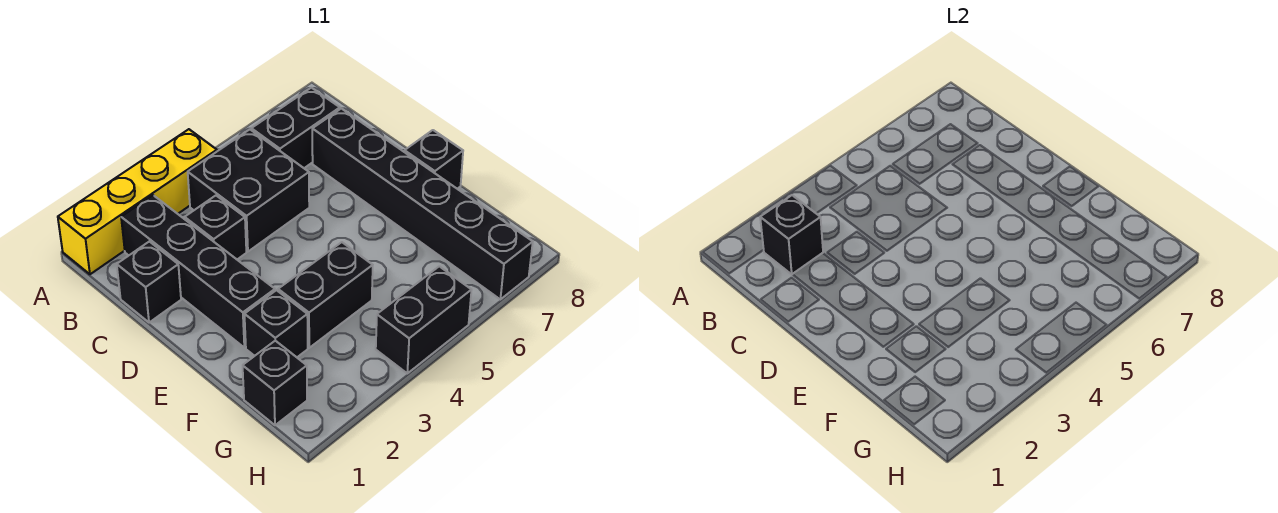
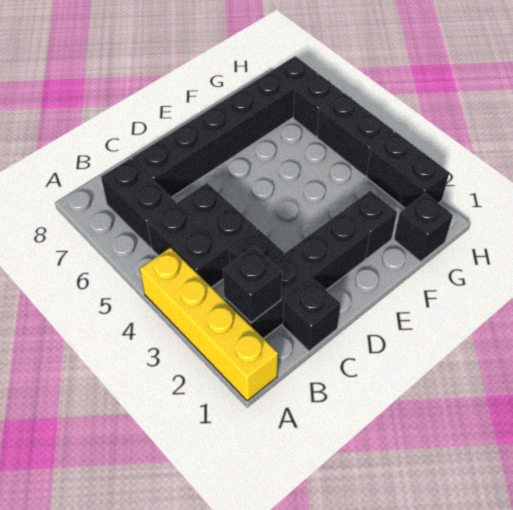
black 1x1 brick [405,130,463,189] -> black 1x1 brick moved to [293,74,342,137]
black 1x2 brick [278,242,373,348] -> black 1x2 brick moved to [366,132,449,208]

